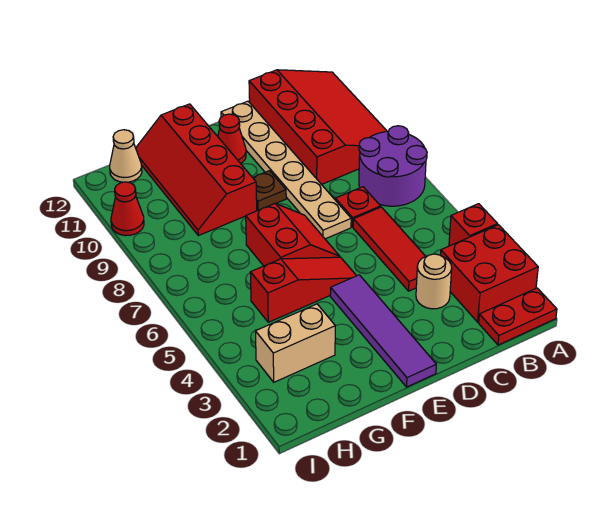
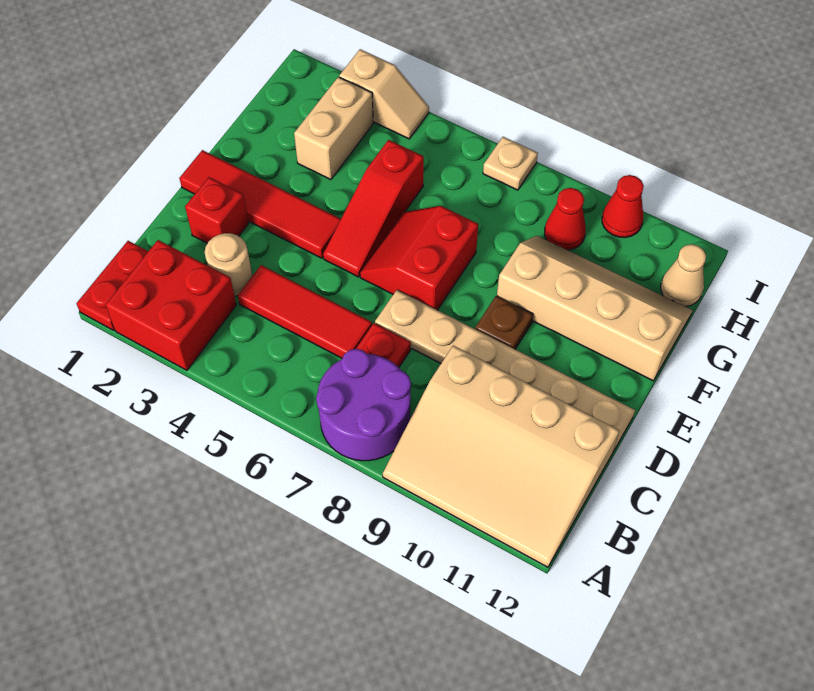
red 1x1 brick [449,204,497,246] -> red 1x1 brick moved to [185,177,249,243]
red 3x4 slope [249,70,387,184] -> tan 3x4 slope [383,346,620,567]
purple 1x4 tile [330,275,436,387] -> red 1x4 tile [179,150,341,258]
red 2x2 slope [246,203,340,266] -> red 2x2 slope turned to [360,206,478,310]
red 1x1 cone [218,114,246,164] -> red 1x1 cone moved to [545,188,586,250]
red 2x4 slope [136,104,257,236] -> tan 2x4 slope [497,236,692,381]
none -> tan 1x2 slope [339,49,429,139]
none -> tan 1x1 plate [483,137,538,190]

